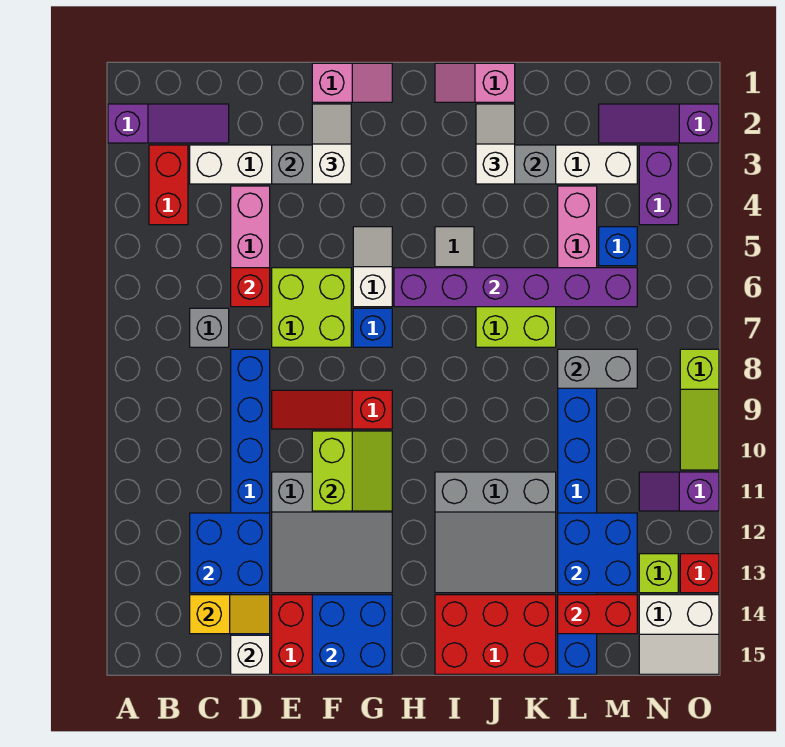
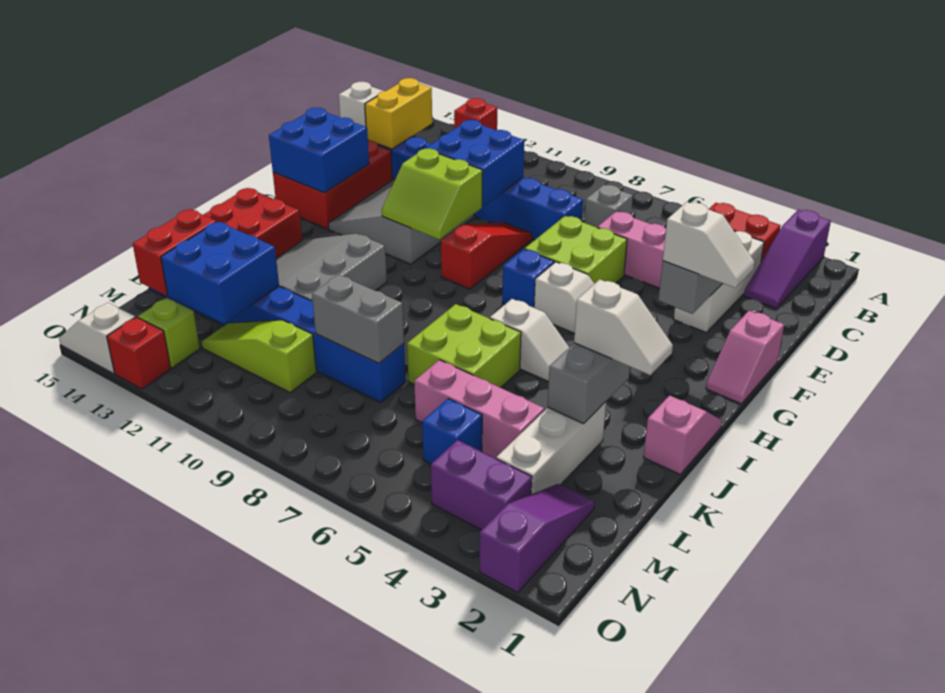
blue 2x2 brick [190,513,270,593] -> blue 2x2 brick moved to [426,120,524,207]
yellow 1x2 slope [190,595,270,634] -> yellow 1x2 brick [365,78,432,149]
red 1x1 brick [231,268,270,307] -> red 1x1 brick moved to [454,98,497,130]
purple 1x6 brick [394,268,637,307] -> none
grey 1x2 brick [558,349,637,388] -> grey 1x2 brick turned to [312,275,404,363]
purple 1x2 slope [639,472,719,511] -> none
white 2x2 slope [639,595,719,674] -> white 1x2 slope [59,303,135,374]
lime 1x3 slope [680,349,719,470] -> lime 1x3 slope moved to [202,320,316,392]

